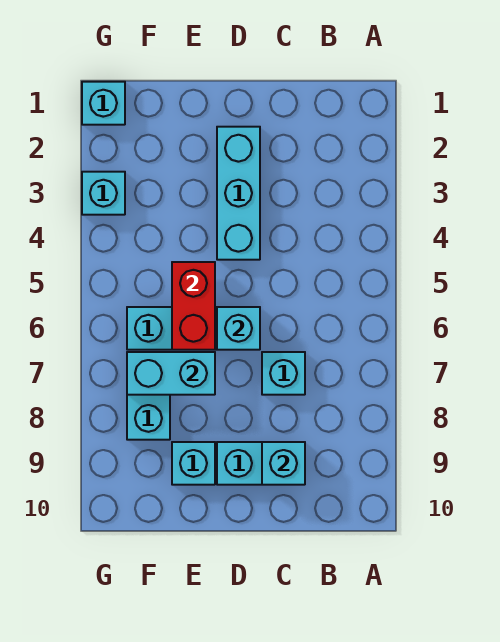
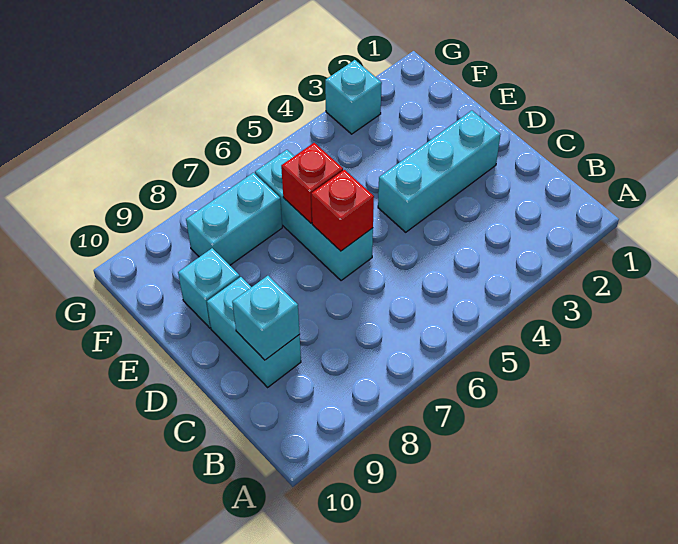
cyan 1x1 brick [262,352,305,395] -> none
cyan 1x1 brick [217,307,260,350] -> red 1x1 brick [311,170,374,251]
red 1x2 brick [172,262,215,350] -> red 1x1 brick [281,143,343,223]
cyan 1x2 brick [127,352,215,395] -> none
cyan 1x1 brick [82,82,125,125] -> none

